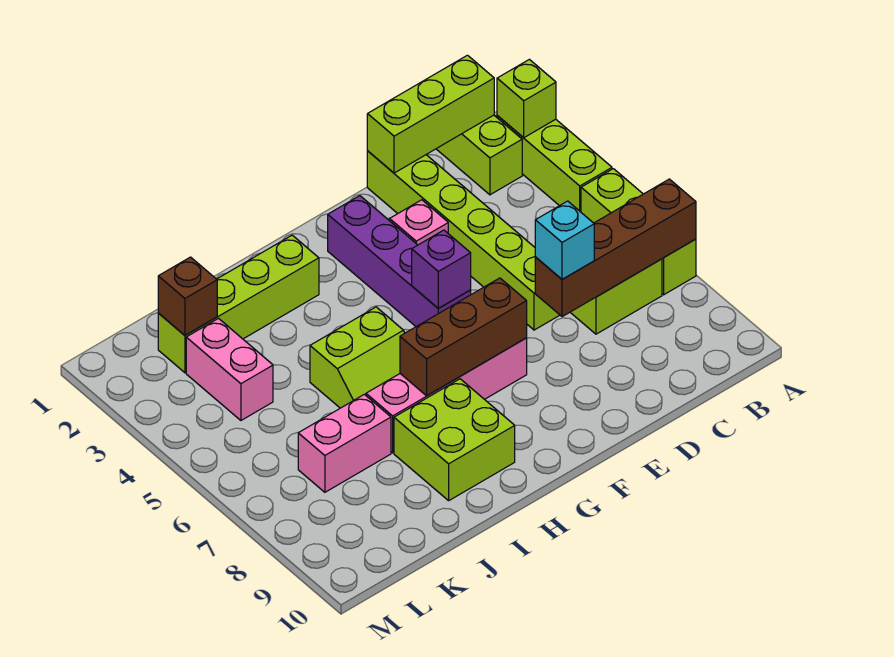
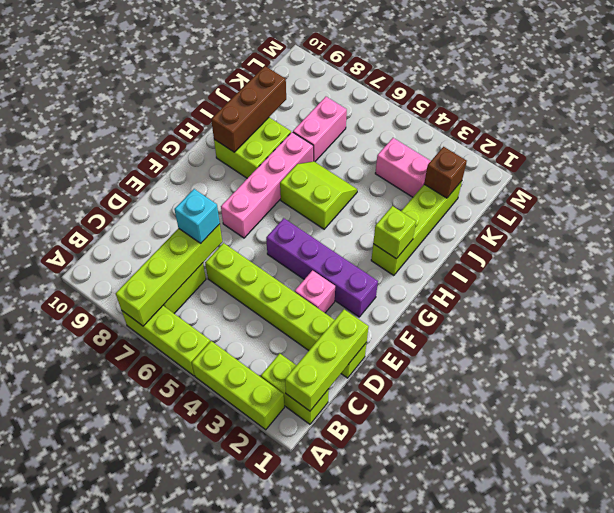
lime 1x1 brick [497,59,556,138] -> lime 1x1 brick moved to [373,206,416,259]
brown 1x4 brick [535,179,696,317] -> lime 1x4 brick [116,224,222,326]
purple 1x1 brick [412,230,471,308] -> none
brown 1x3 brick [400,278,527,396] -> brown 1x3 brick moved to [211,66,286,152]
lime 2x2 slope [310,307,405,408] -> lime 2x2 slope turned to [280,161,357,229]

